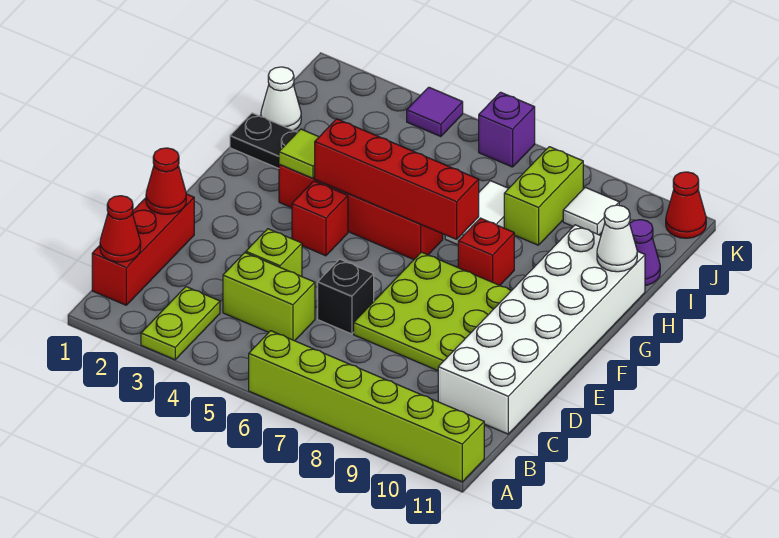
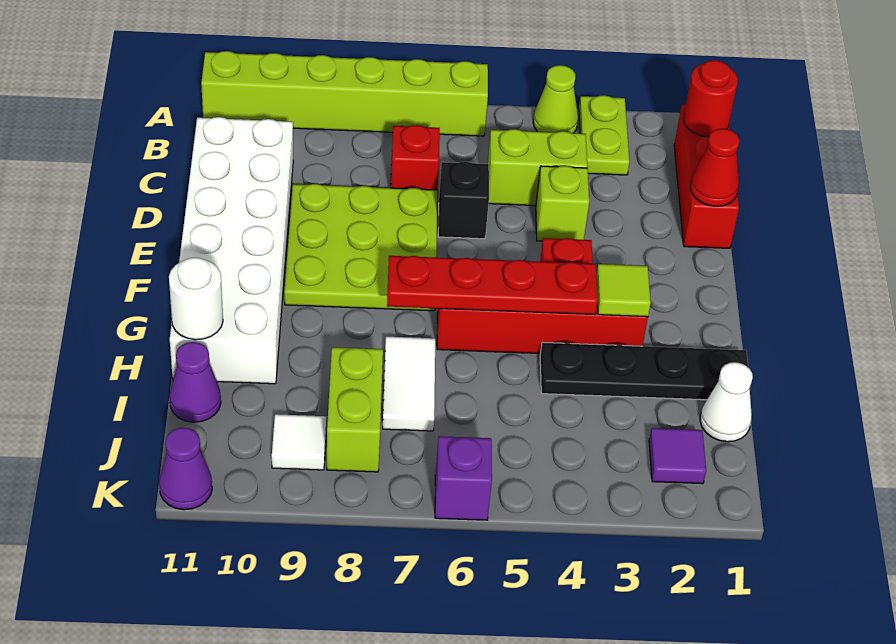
none -> lime 1x1 cone [533,65,578,133]
red 1x1 cone [100,196,141,262] -> red 1x1 round brick [683,60,738,137]
red 1x4 brick [315,119,479,239] -> red 1x4 plate [387,256,598,315]
red 1x1 brick [458,218,514,285] -> red 1x1 brick moved to [391,125,440,190]
white 1x1 cone [597,205,637,272] -> white 1x1 round brick [169,258,223,340]
purple 1x1 tile [407,87,463,137] -> purple 1x1 tile moved to [649,428,706,484]
red 1x1 cone [666,172,706,238] -> purple 1x1 cone [159,428,212,510]

